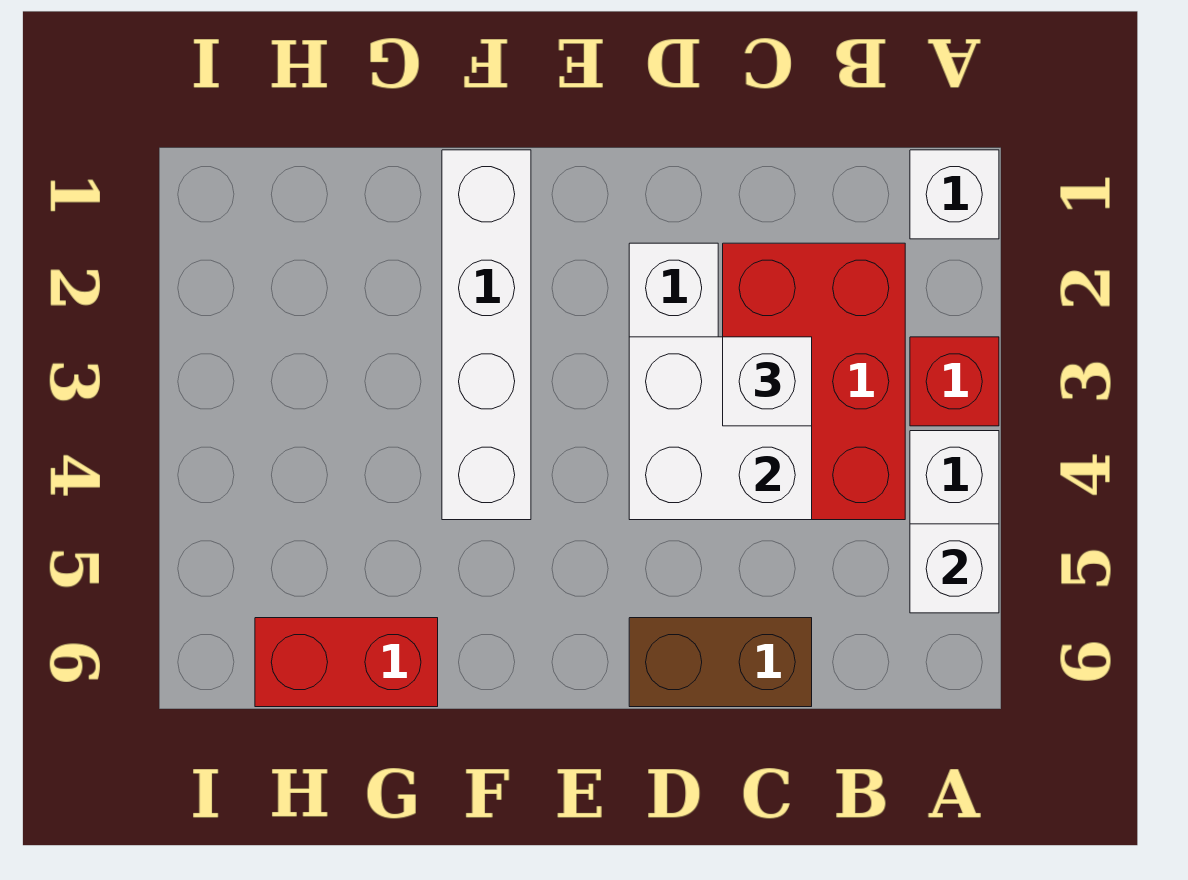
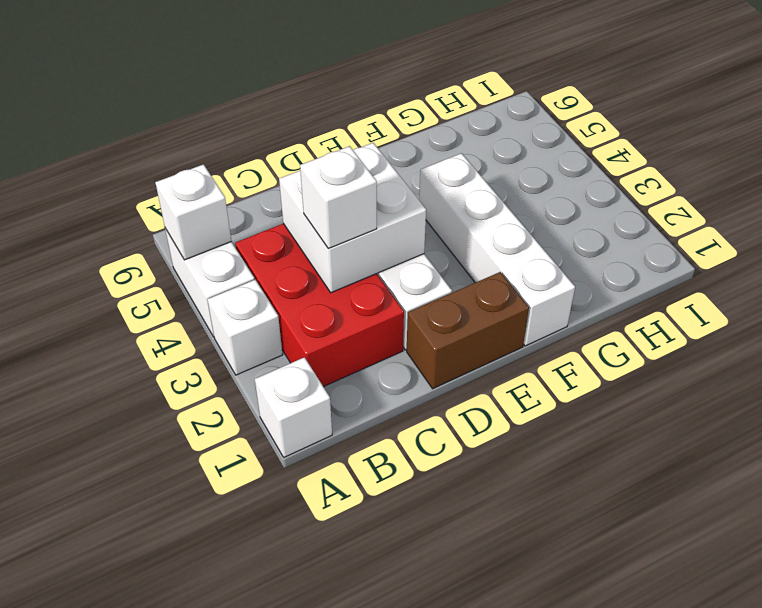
red 1x1 brick [910,337,999,426] -> white 1x1 brick [207,280,283,375]
brown 1x2 brick [629,618,812,707] -> brown 1x2 brick moved to [407,272,529,389]
red 1x2 brick [255,618,438,707] -> none

